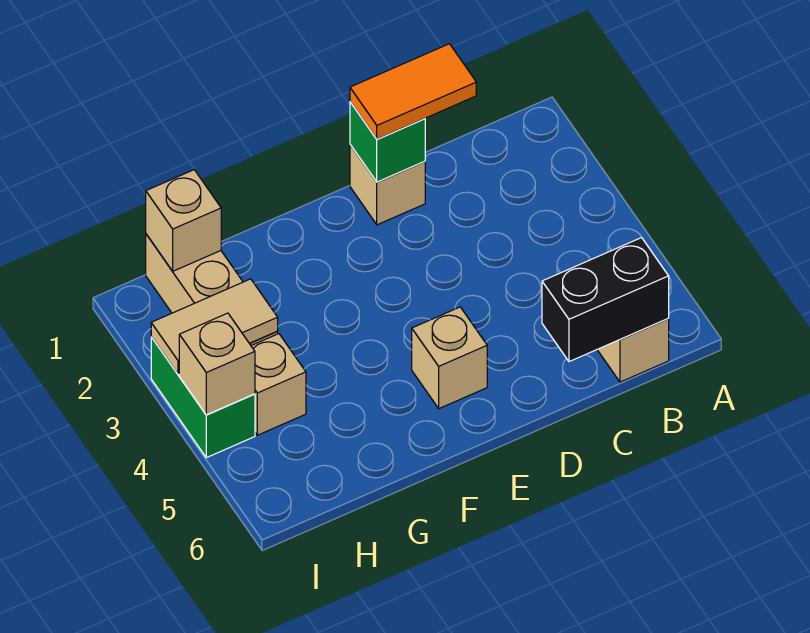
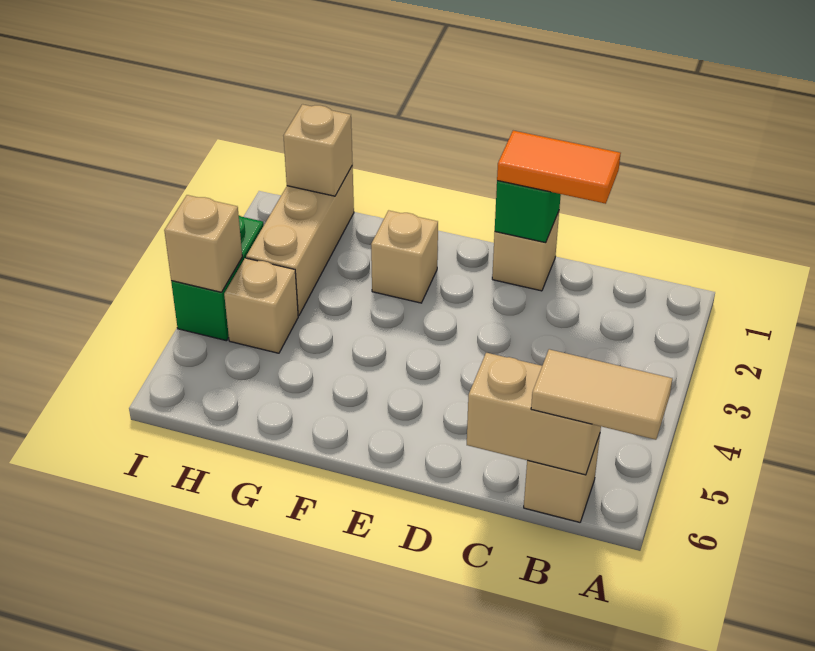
black 1x2 brick [542,238,669,362] -> tan 1x2 brick [467,353,601,475]
tan 1x1 brick [412,307,487,409] -> tan 1x1 brick moved to [371,210,438,303]
tan 1x2 tile [151,279,278,374] -> tan 1x2 tile moved to [531,349,672,440]

